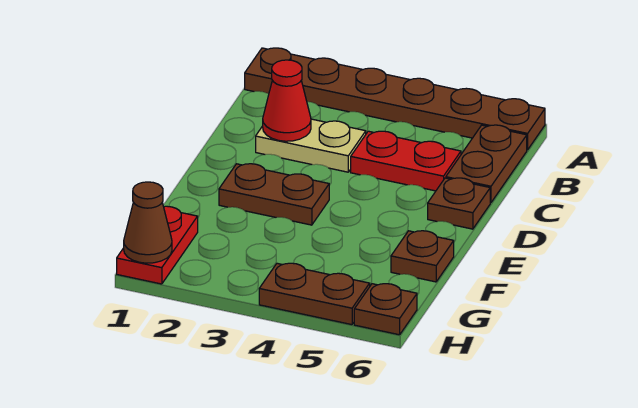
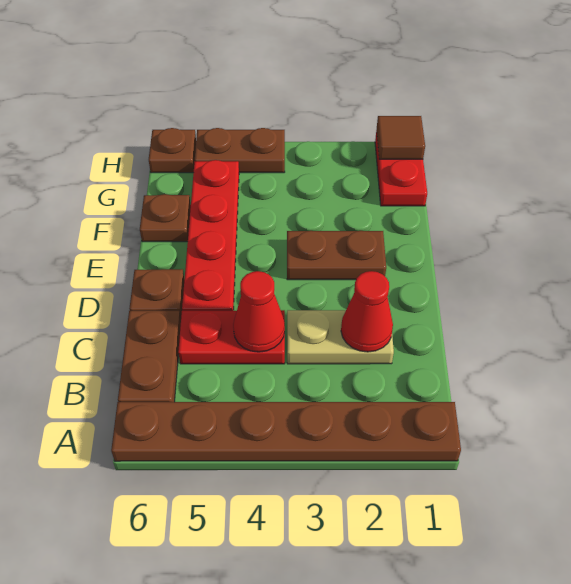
none -> red 1x1 cone [233,271,285,352]
none -> red 1x4 plate [182,160,239,311]
brown 1x1 cone [124,182,172,263] -> brown 1x1 tile [377,116,425,159]

